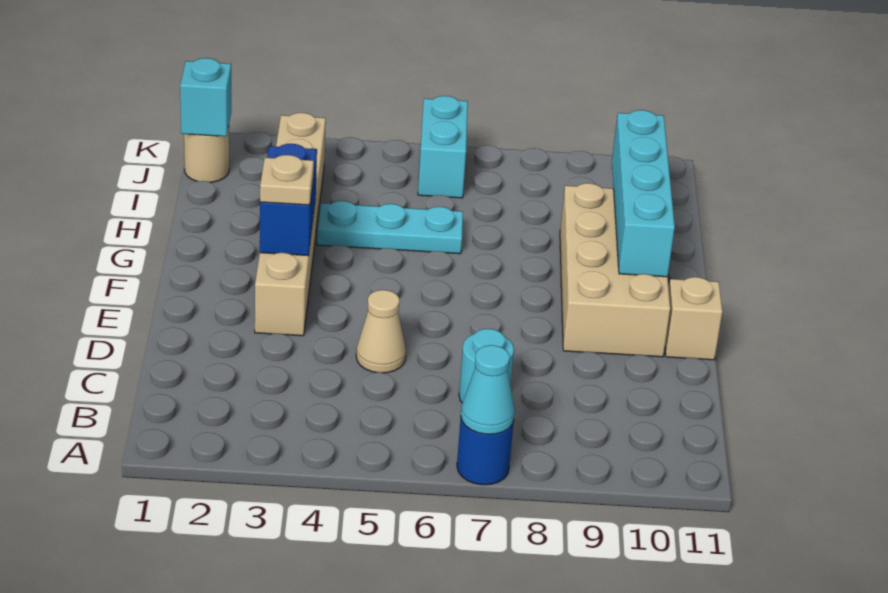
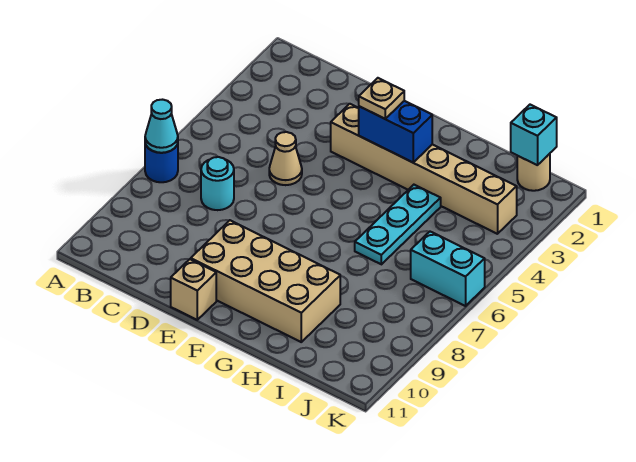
cyan 1x4 brick [612,110,675,277] -> none

